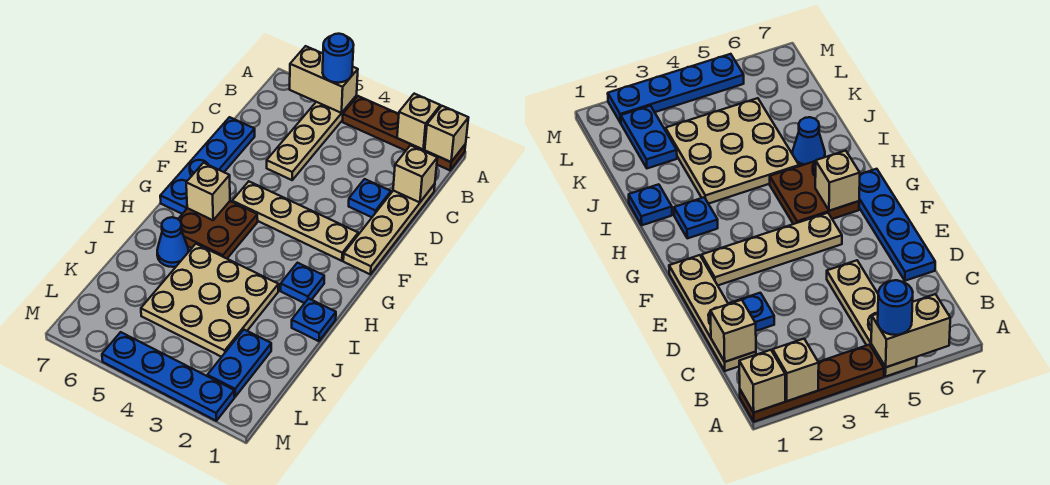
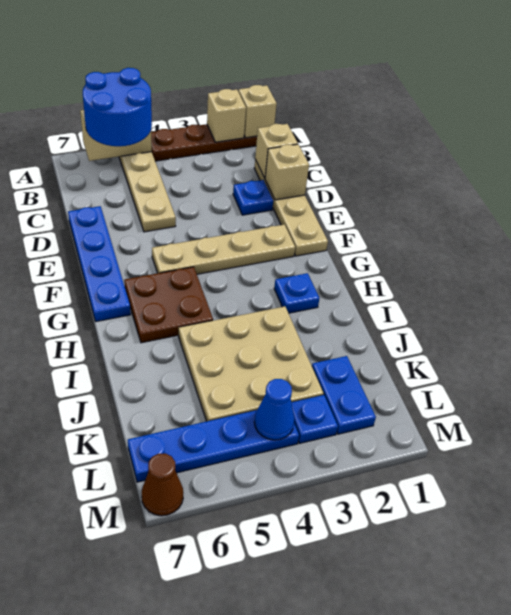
blue 1x1 round brick [323,34,354,83] -> blue 2x2 round brick [83,68,152,146]
tan 1x1 brick [186,163,230,220] -> tan 1x1 brick moved to [265,144,309,200]
blue 1x1 plate [292,299,336,341] -> blue 1x1 plate moved to [291,395,338,443]
blue 1x1 cone [157,217,189,267] -> blue 1x1 cone moved to [254,379,295,440]
blue 1x4 plate [102,332,234,421] -> blue 1x4 plate moved to [128,410,299,482]
none -> brown 1x1 cone [142,454,183,516]

